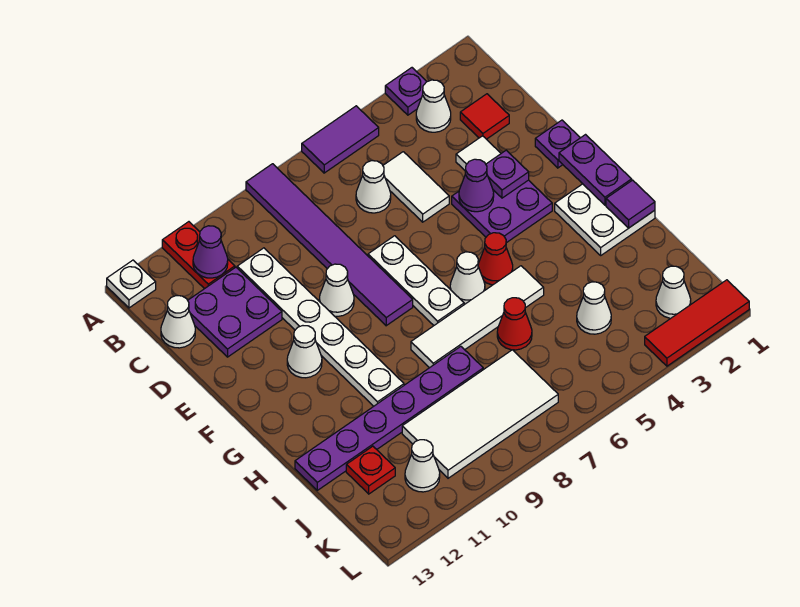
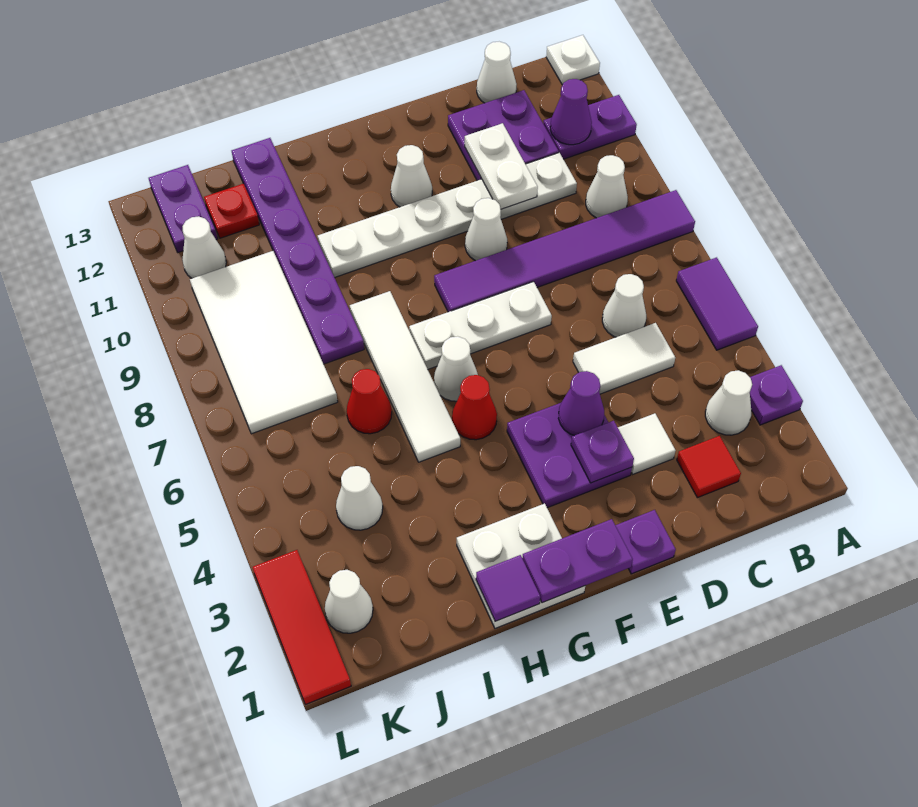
red 1x2 plate [162,222,235,289] -> purple 1x2 plate [543,95,637,159]
none -> white 1x1 cone [586,155,628,218]
none -> white 1x2 plate [465,123,538,209]
none -> purple 1x2 plate [149,165,218,252]

